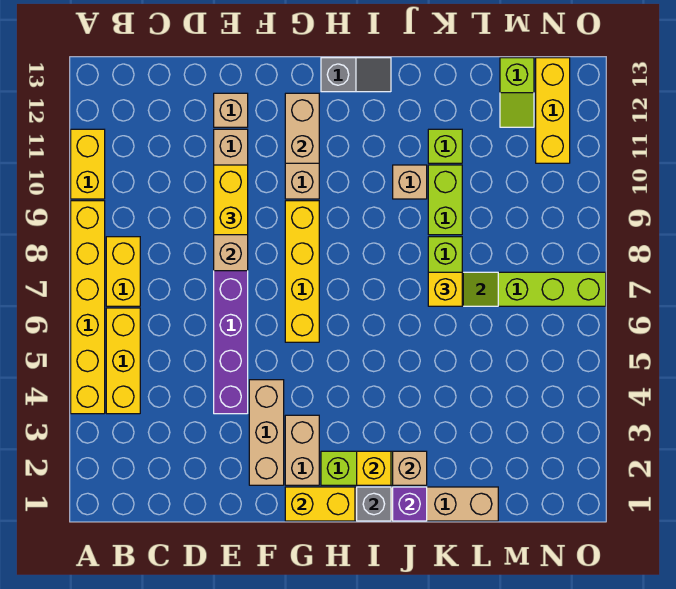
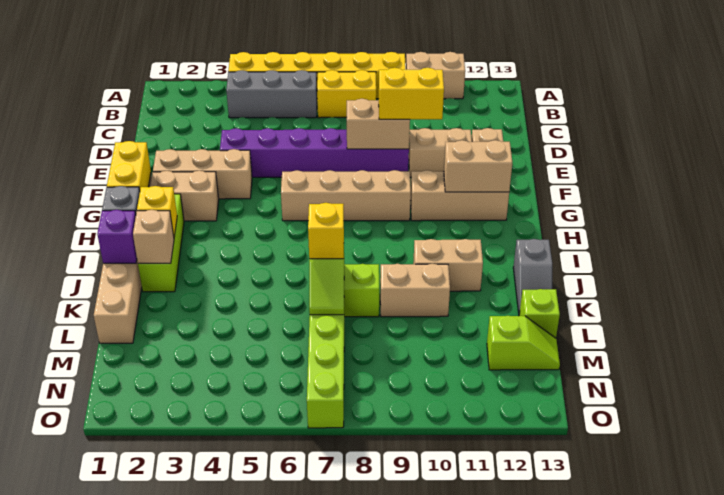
yellow 1x2 brick [71,129,105,199] -> tan 1x2 brick [406,52,465,99]
yellow 1x3 brick [106,308,140,414] -> grey 1x3 brick [226,70,317,118]
yellow 1x4 brick [285,201,319,342] -> tan 1x4 brick [281,170,411,221]
grey 1x2 slope [321,58,391,92] -> grey 1x2 slope moved to [513,239,552,313]
tan 1x1 brick [393,165,427,199] -> tan 1x2 brick [413,239,483,291]
lime 1x2 brick [428,165,462,235] -> tan 1x2 brick [380,264,450,317]
lime 1x1 brick [428,129,462,163] -> lime 1x1 brick moved to [519,289,560,338]
lime 1x2 slope [500,58,534,127] -> lime 1x2 slope turned to [487,316,560,370]
yellow 1x3 brick [536,58,570,163] -> none

